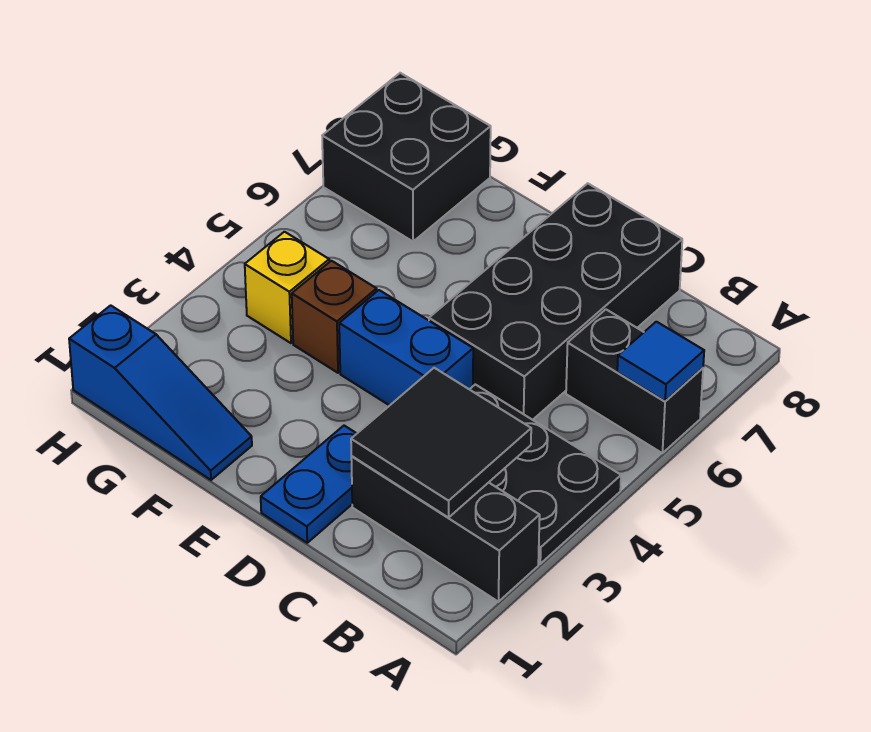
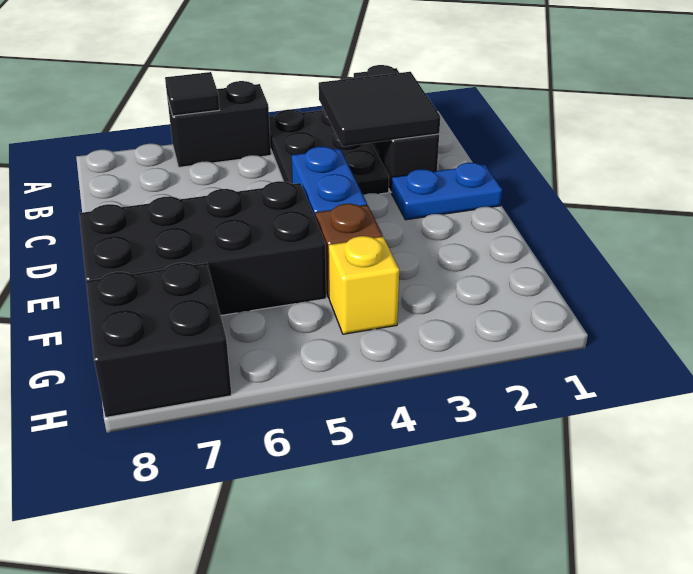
black 1x2 brick [566,309,703,453] -> black 1x2 brick turned to [167,81,271,167]
blue 1x1 tile [617,322,704,401] -> black 1x1 tile [165,72,220,116]
black 2x4 brick [429,183,682,420] -> black 2x4 brick moved to [79,181,326,315]
blue 1x3 slope [69,305,252,480] -> none

